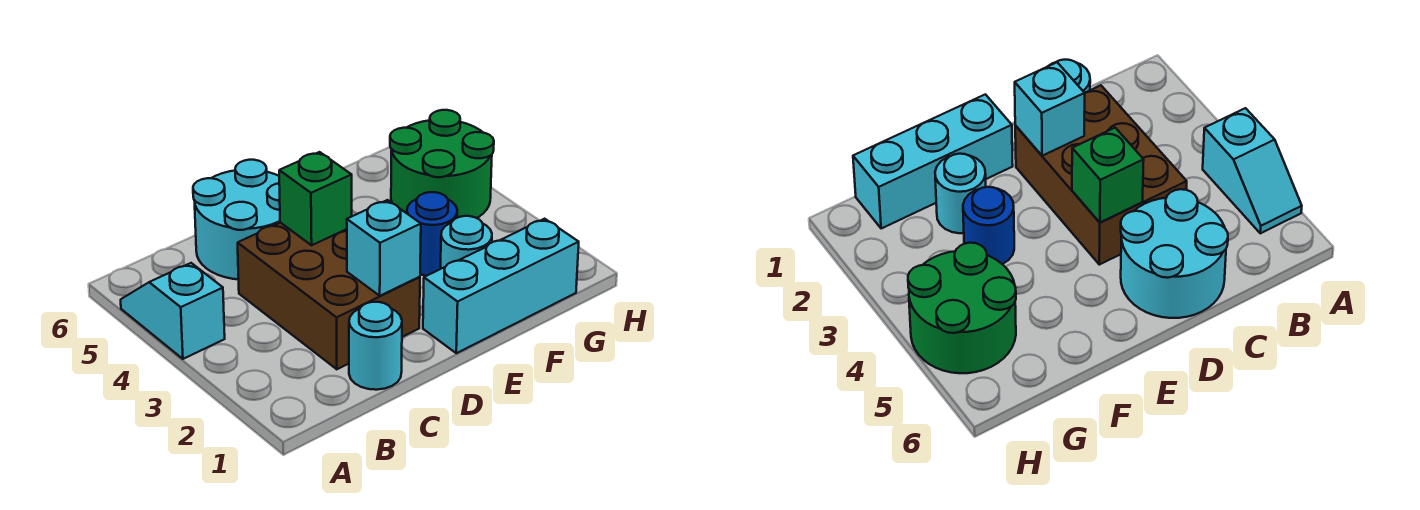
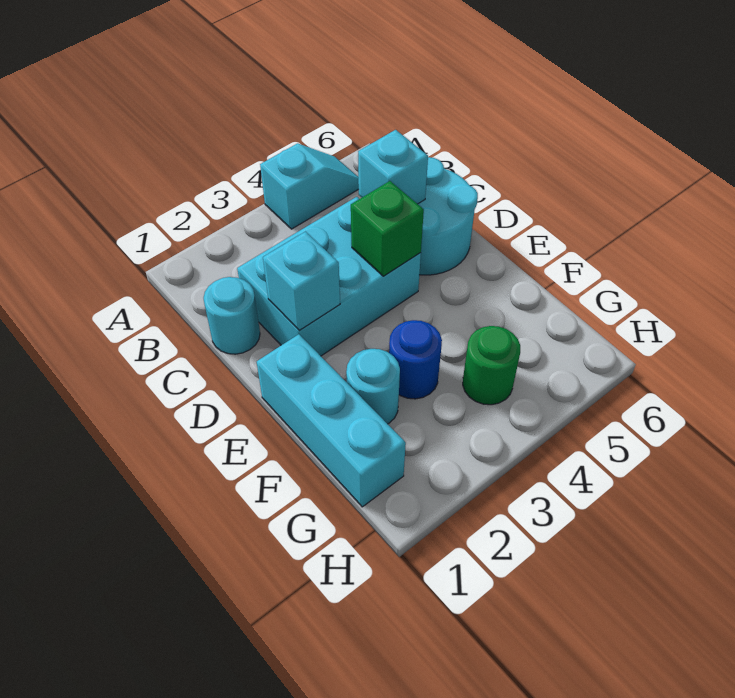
brown 2x3 brick [238,223,420,369] -> cyan 2x3 brick [237,197,421,356]
none -> cyan 1x1 brick [358,130,428,204]
green 2x2 round brick [390,110,494,218] -> green 1x1 round brick [463,326,520,405]

